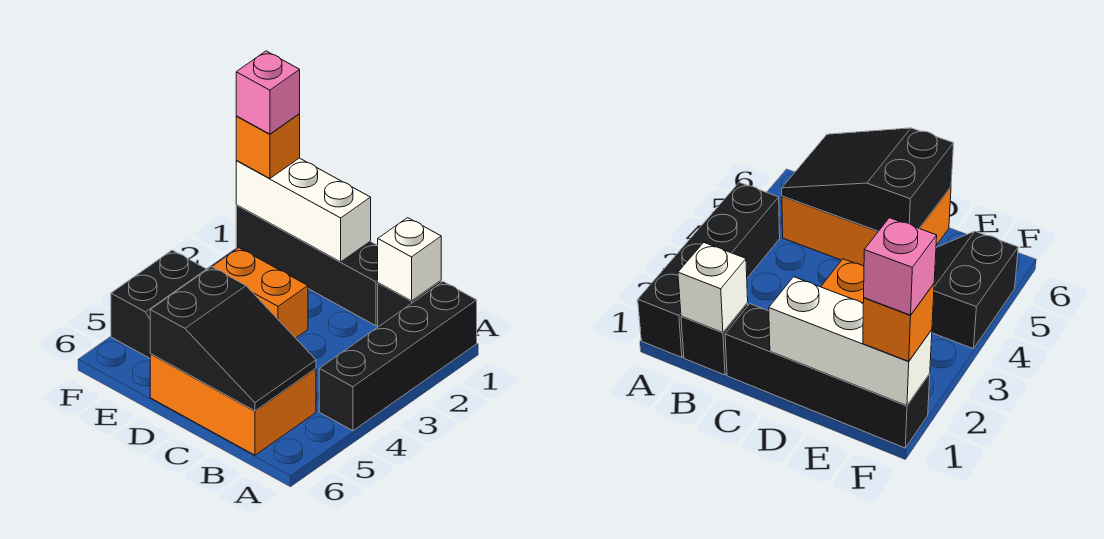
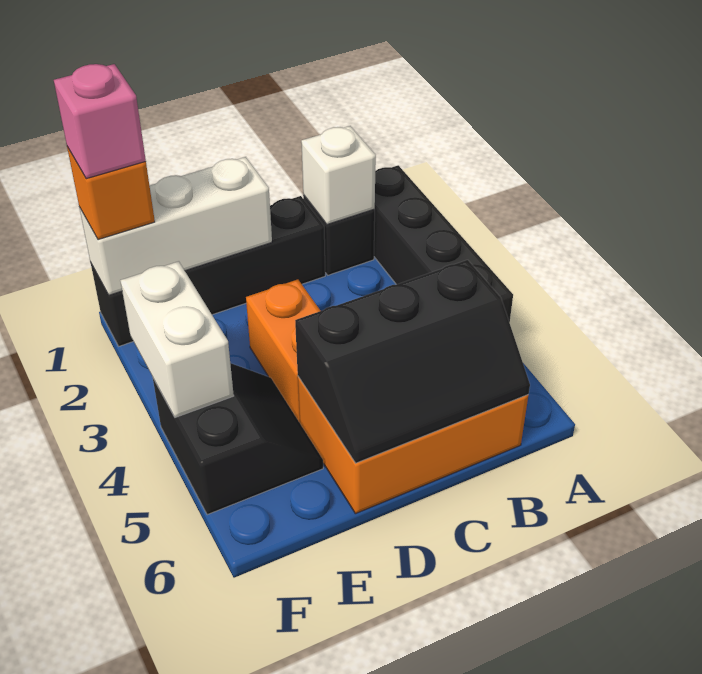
black 2x3 slope [150,267,316,411] -> black 2x3 slope turned to [295,260,530,463]
orange 1x2 brick [212,248,308,338] -> orange 1x2 brick turned to [246,279,320,422]
none -> white 1x2 brick [120,261,234,417]

